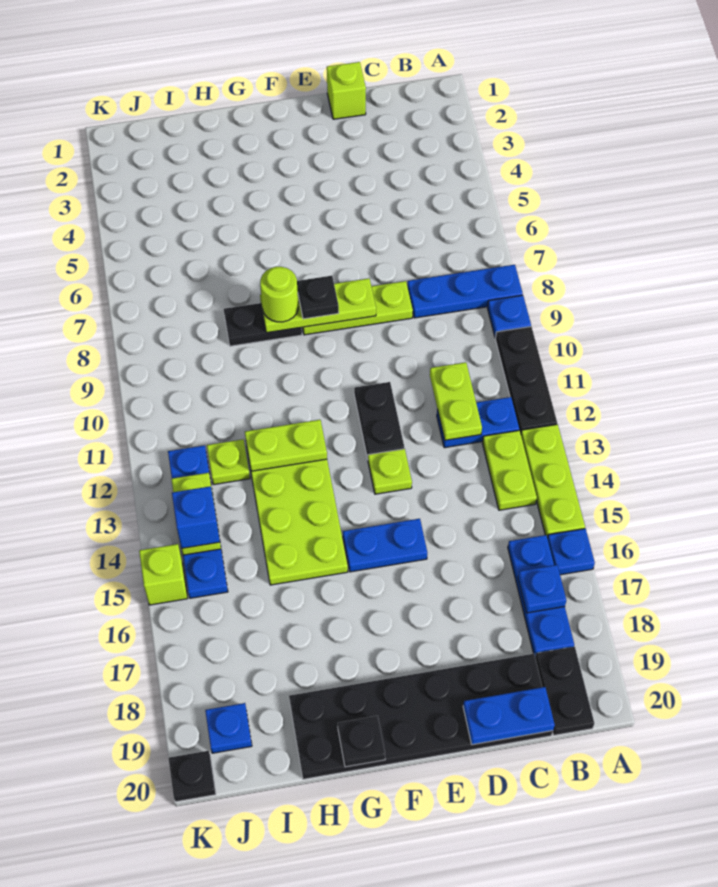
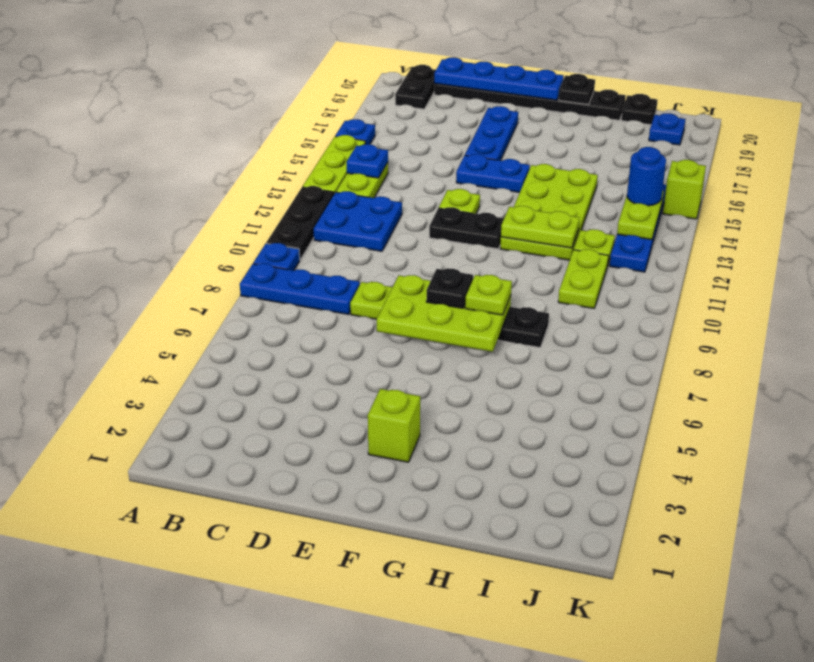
blue 1x2 plate [437,397,519,448] -> blue 2x2 plate [314,191,402,251]
blue 1x3 plate [508,535,574,656] -> blue 1x3 plate moved to [465,106,518,161]
blue 1x1 plate [518,565,566,613] -> blue 1x1 plate moved to [347,144,388,178]
lime 1x2 plate [430,362,482,440] -> lime 1x2 plate moved to [558,249,609,308]
black 2x6 plate [289,654,553,779] -> black 1x6 plate [434,84,626,120]
blue 1x2 plate [463,687,555,745] -> blue 1x4 plate [434,57,564,100]
lime 1x1 brick [327,62,366,119] -> lime 1x1 brick moved to [368,389,420,462]
lime 1x3 plate [260,278,376,333] -> lime 2x3 plate [377,275,511,352]
black 1x2 plate [354,382,404,459] -> black 1x2 plate turned to [429,207,504,249]
lime 1x1 round brick [260,267,298,322] -> lime 1x1 plate [465,275,512,315]
blue 1x1 brick [172,486,220,548] -> blue 1x1 round brick [627,147,666,206]
black 1x1 plate [168,751,216,802] -> black 1x1 plate moved to [621,94,657,125]

